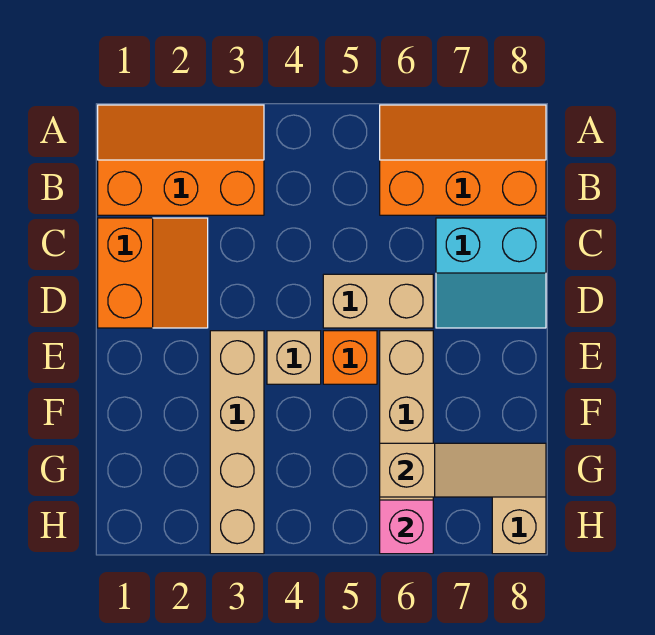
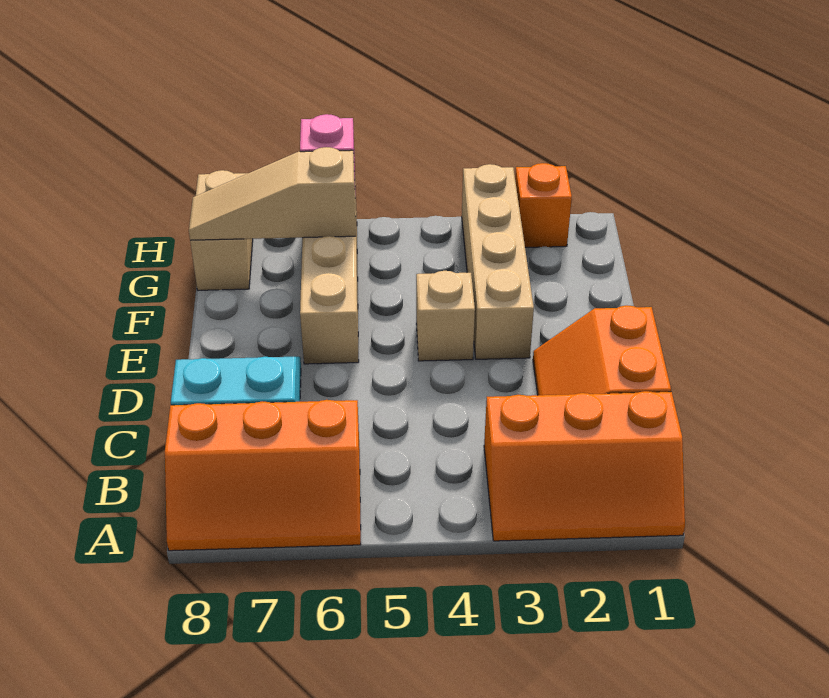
tan 1x2 brick [323,274,433,328] -> none
orange 1x1 brick [323,331,377,384] -> orange 1x1 brick moved to [515,163,572,247]

